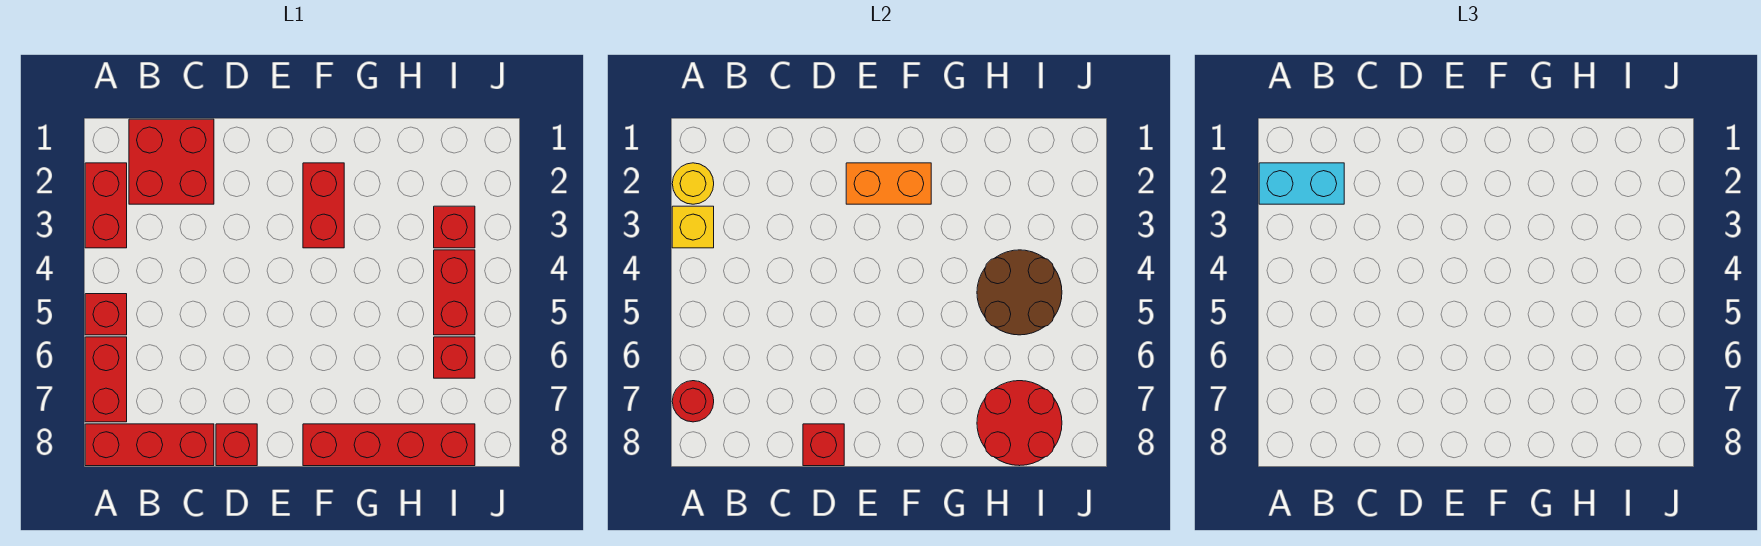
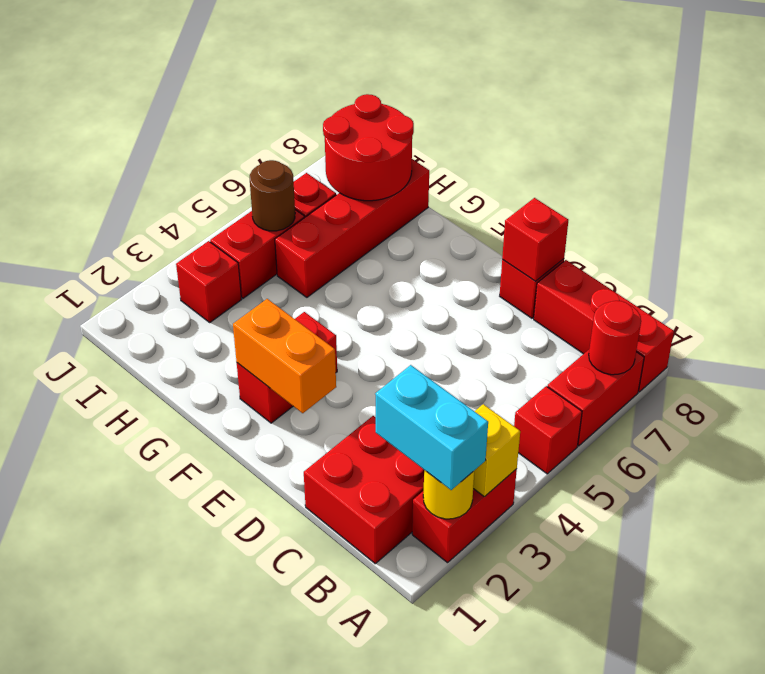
red 1x4 brick [303,424,475,466] -> red 1x4 brick turned to [275,159,429,297]
brown 2x2 round brick [977,250,1062,335] -> brown 1x1 round brick [250,160,295,231]

